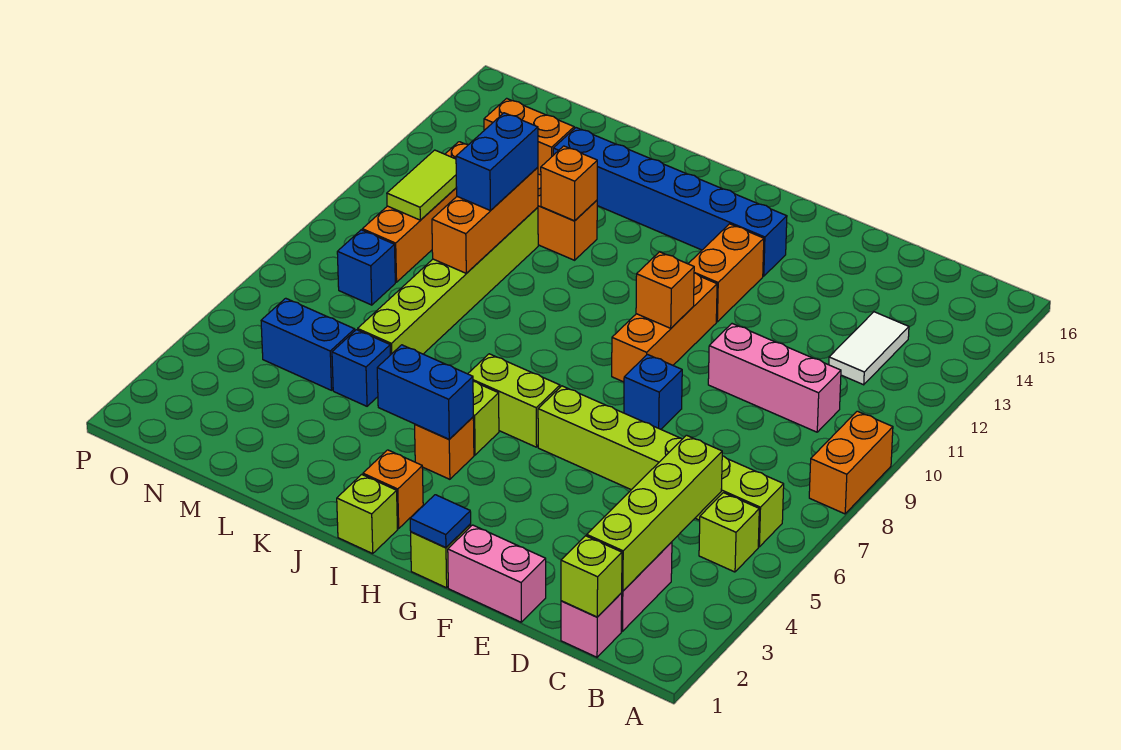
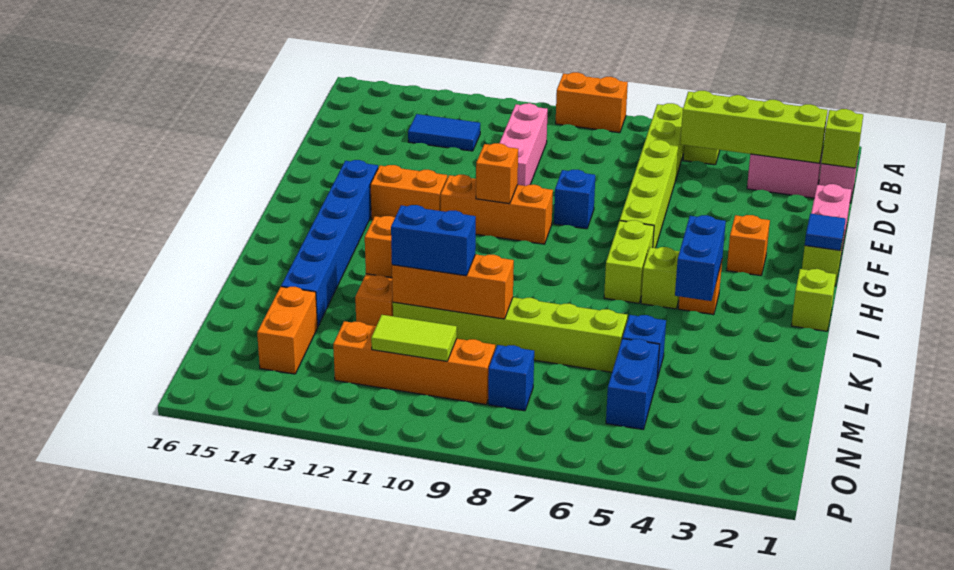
white 1x2 tile [829,312,909,385] -> blue 1x2 tile [408,114,480,151]
orange 1x1 brick [363,450,423,529] -> orange 1x1 brick moved to [727,215,770,276]

